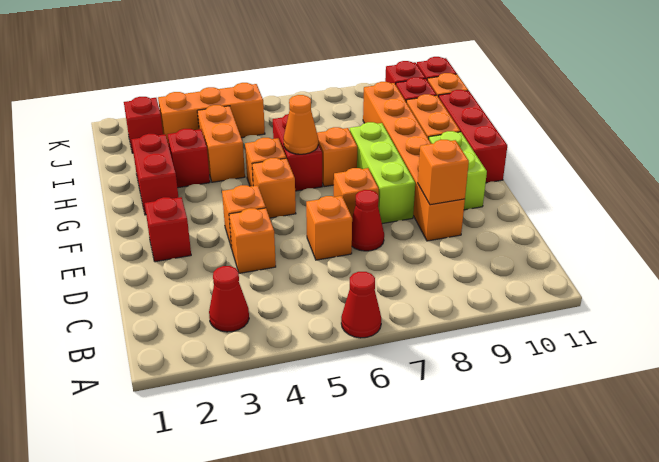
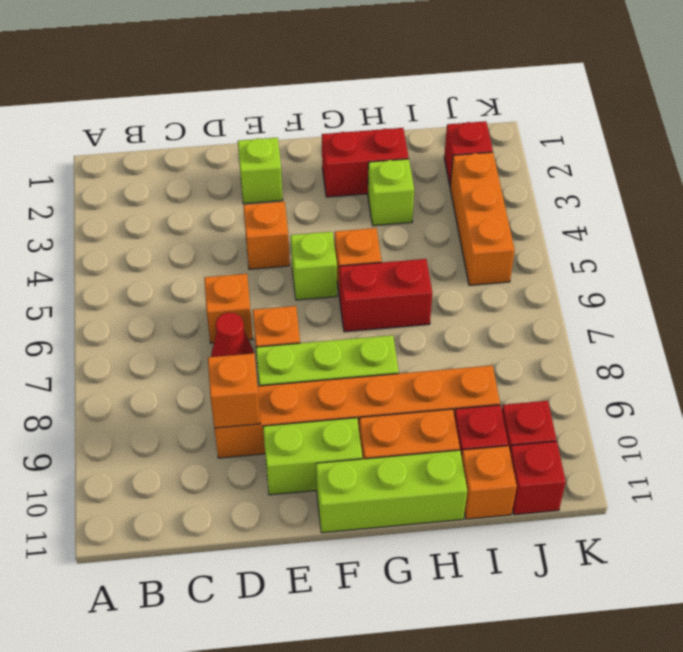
red 1x1 cone [341,272,381,338] -> none
red 1x1 cone [209,266,249,332] -> none
orange 1x1 brick [229,208,276,273] -> none
red 1x1 brick [145,197,191,262] -> lime 1x1 brick [238,138,283,204]
orange 1x1 brick [252,158,296,218] -> lime 1x1 brick [291,232,337,300]
red 1x3 brick [439,90,507,183] -> lime 1x3 brick [316,450,467,533]
orange 1x1 cone [284,95,318,154] -> none
orange 1x1 brick [317,127,357,187] -> none
red 1x1 brick [167,129,210,188] -> lime 1x1 brick [368,159,414,226]
orange 1x2 brick [197,105,245,182] -> none

